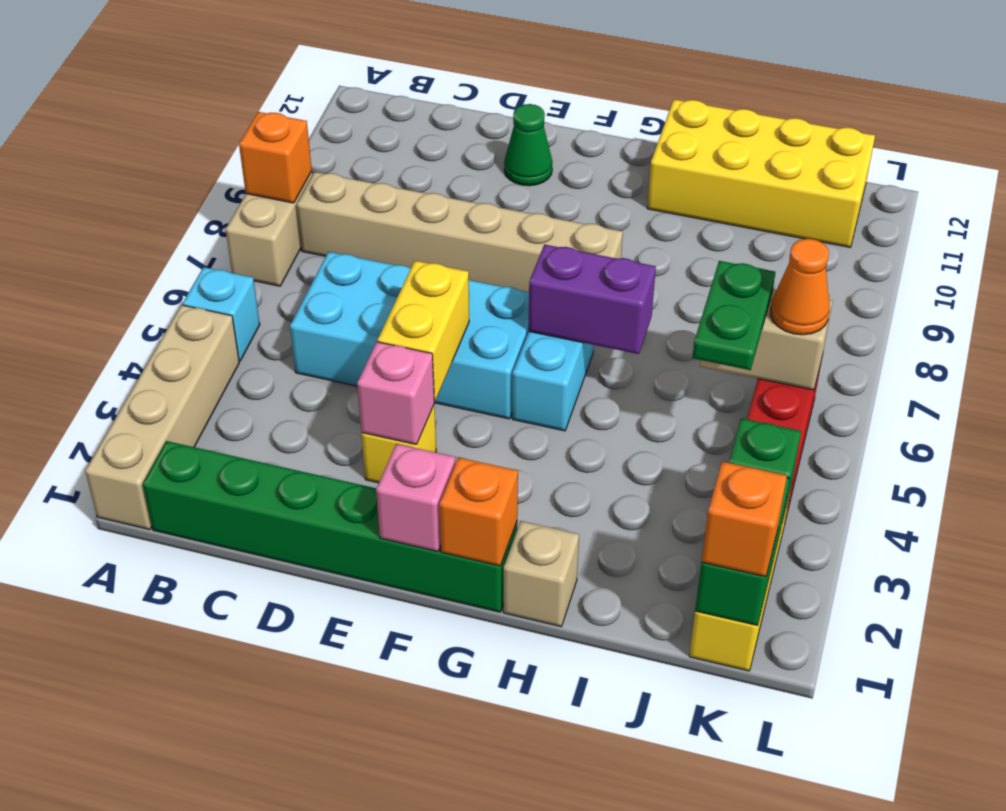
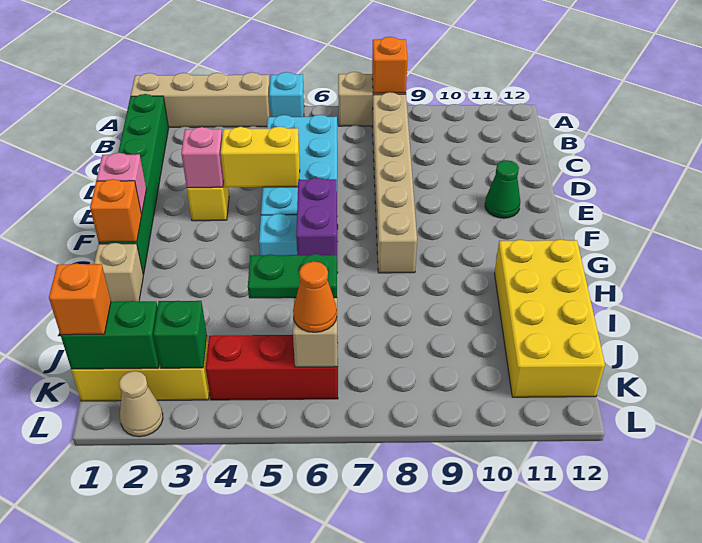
none -> tan 1x1 cone [119,371,163,437]

